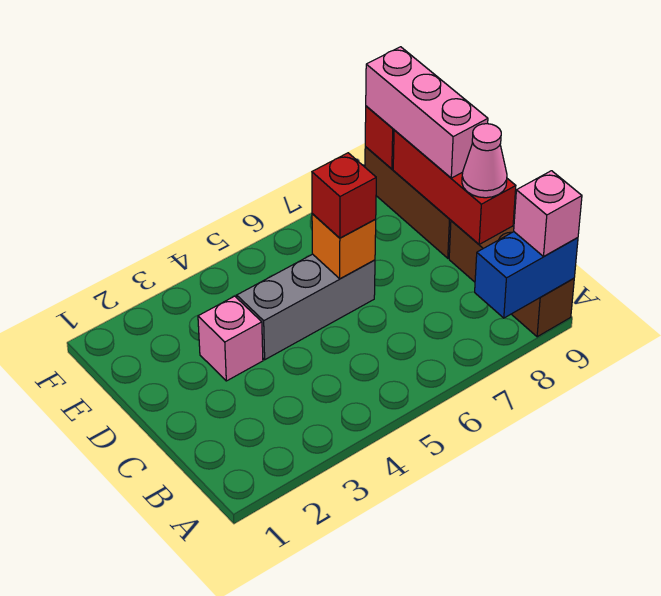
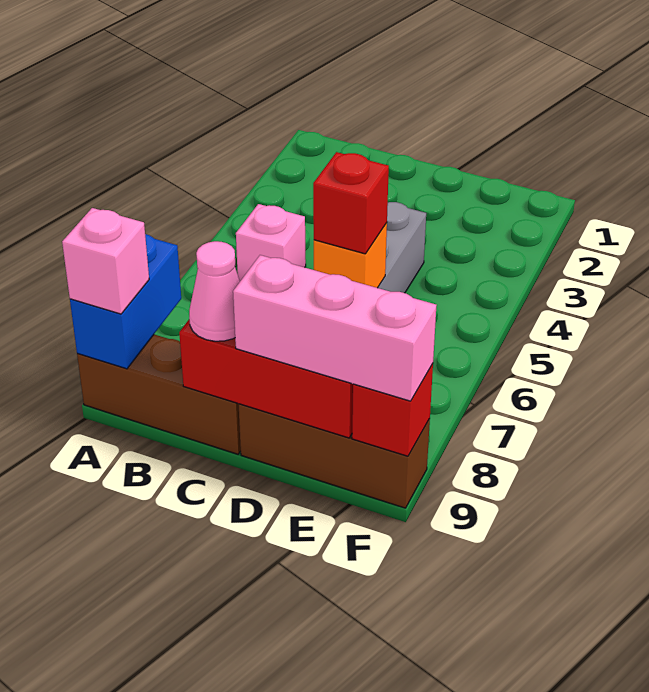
pink 1x1 brick [198,296,263,381] -> pink 1x1 brick moved to [236,204,306,281]

